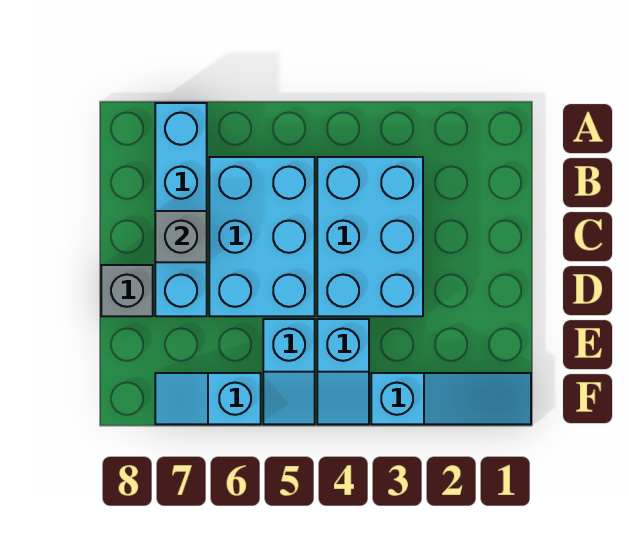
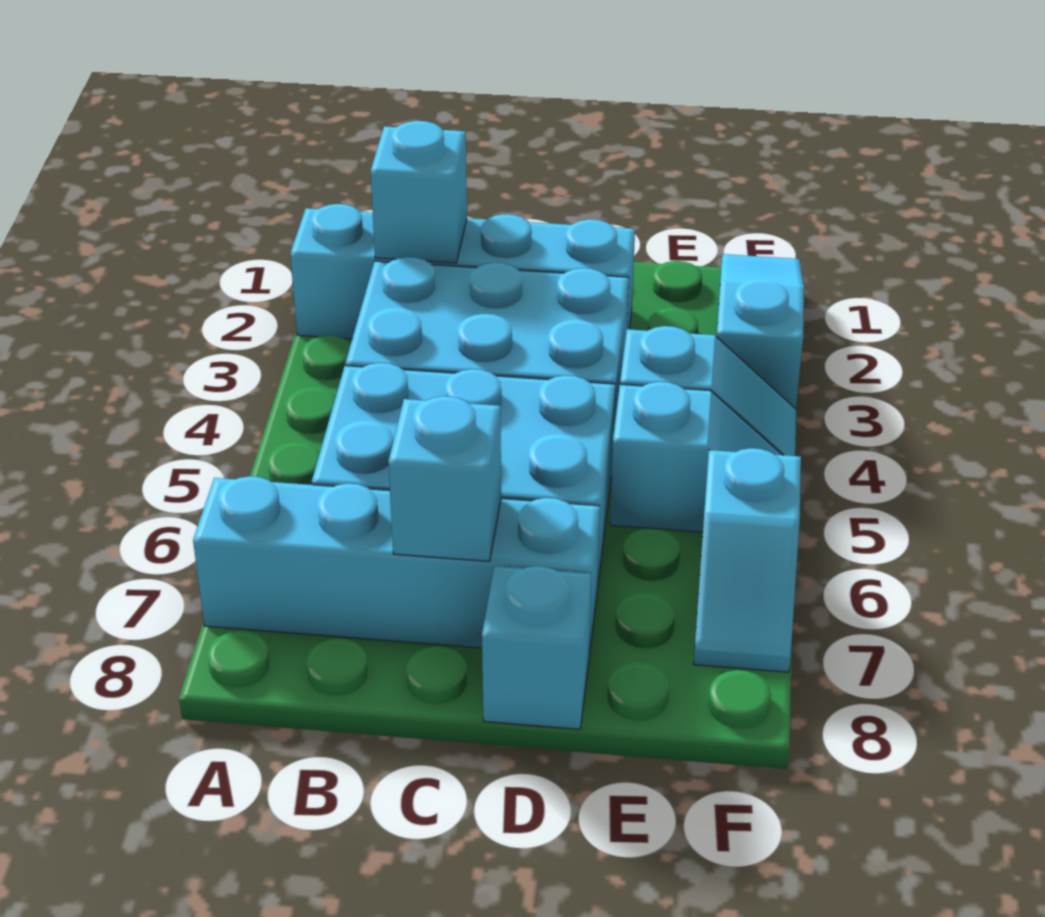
none -> cyan 1x4 brick [290,204,635,339]
none -> cyan 1x1 brick [371,121,467,263]
grey 1x1 brick [155,211,207,262] -> cyan 1x1 brick [388,396,501,561]
grey 1x1 brick [101,265,153,316] -> cyan 1x1 brick [482,566,591,729]

